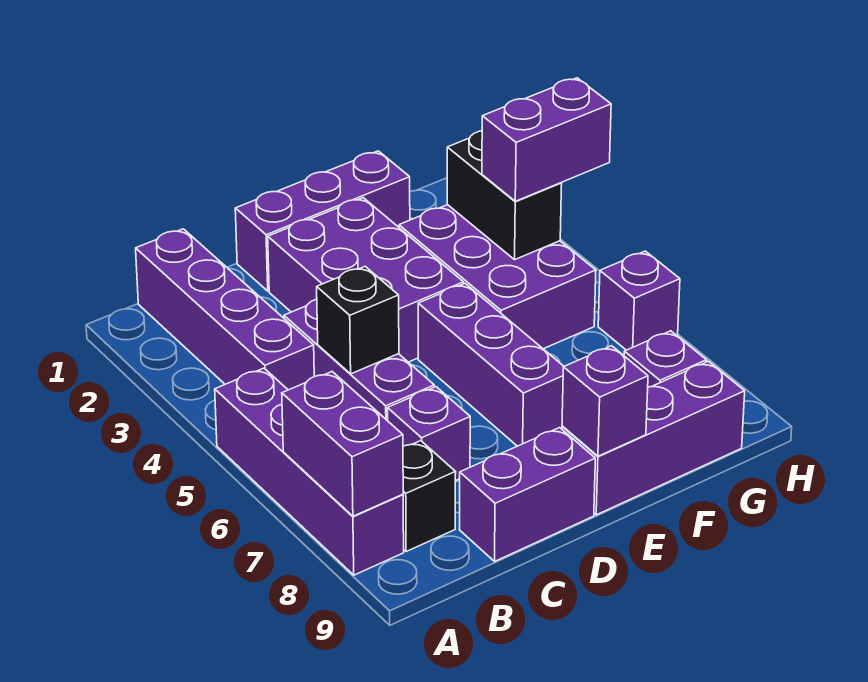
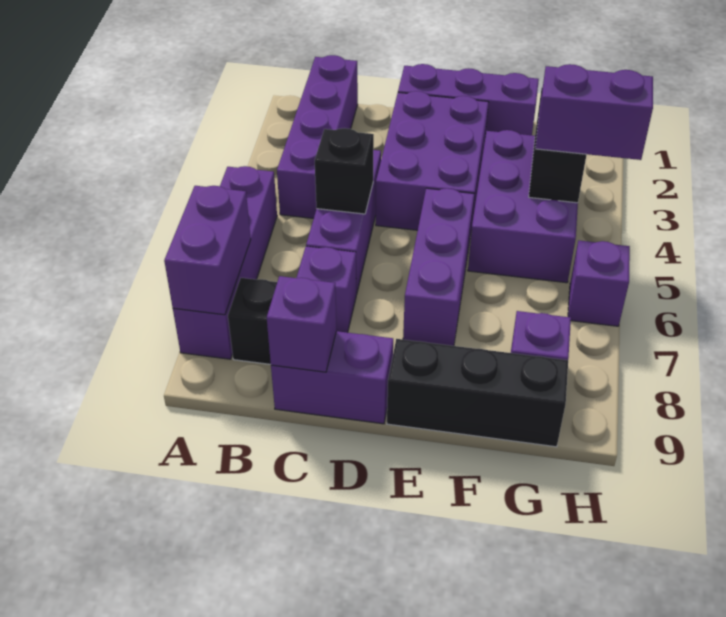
purple 1x3 brick [562,361,745,515] -> black 1x3 brick [387,339,568,447]
purple 1x1 brick [562,346,648,456] -> purple 1x1 brick moved to [267,276,336,372]

